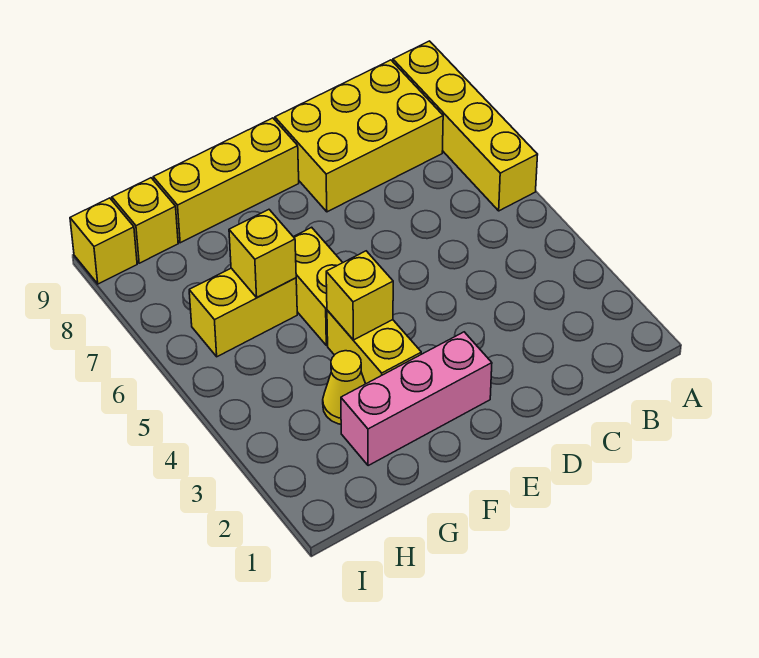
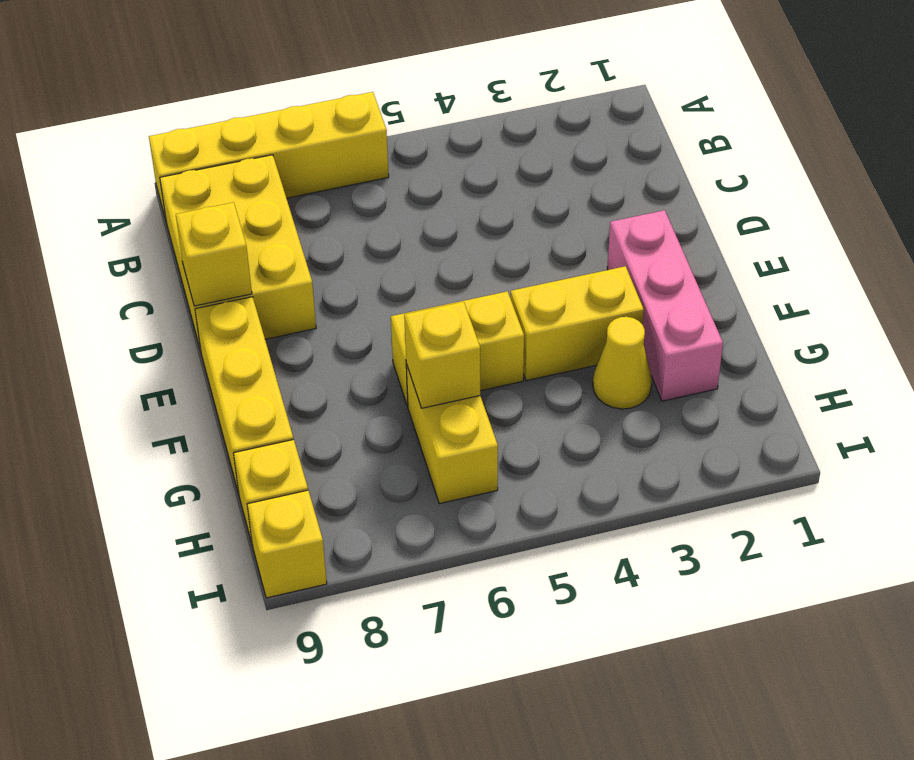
yellow 1x1 brick [326,251,393,340] -> yellow 1x1 brick moved to [176,202,252,306]

